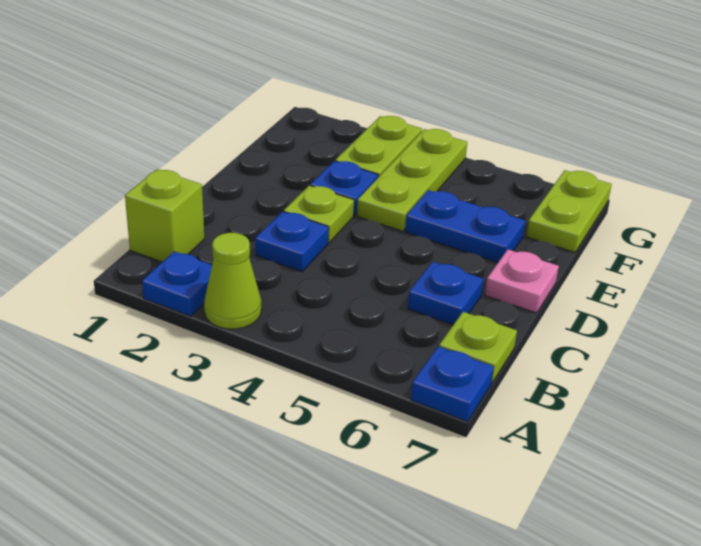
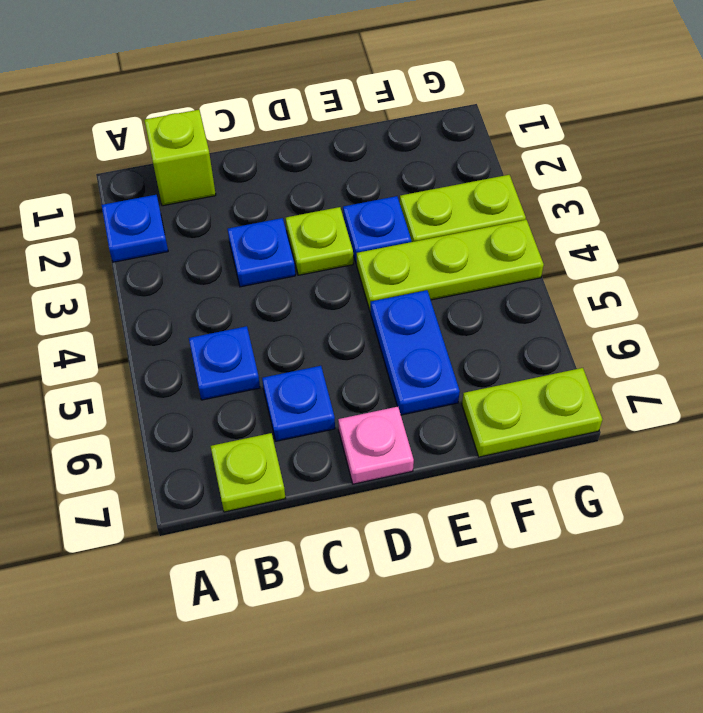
lime 1x1 cone [204,233,261,329] -> none
blue 1x1 plate [411,346,494,422] -> blue 1x1 plate moved to [189,326,260,400]

